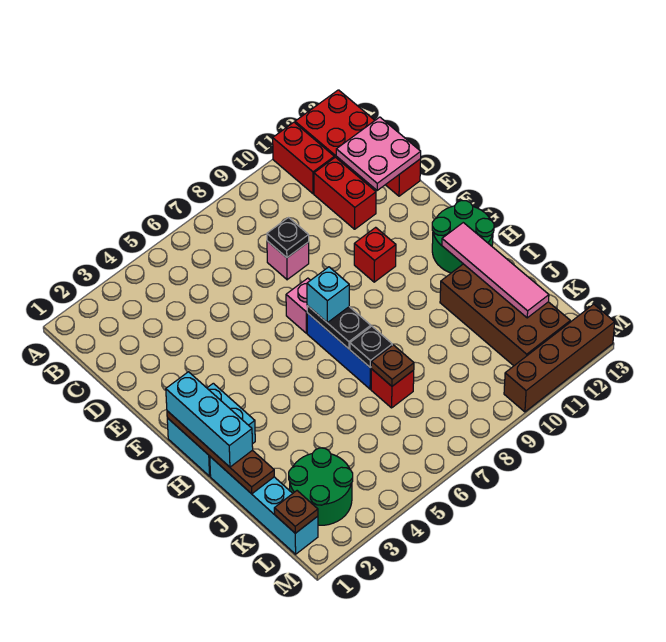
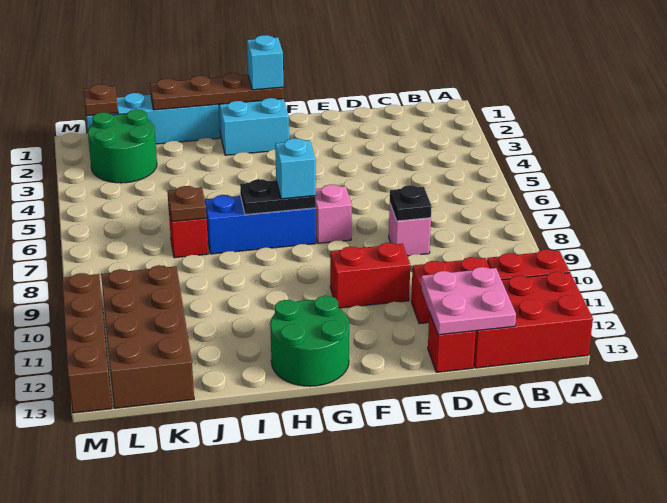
red 1x1 brick [354,227,396,282] -> red 1x2 brick [330,243,410,308]
cyan 1x3 brick [166,372,253,467] -> cyan 1x1 brick [247,35,283,90]
pink 1x4 tile [442,223,549,318] -> none
black 1x1 plate [350,326,392,368] -> none
brown 2x4 brick [440,264,570,366] -> brown 2x4 brick turned to [101,265,194,408]

